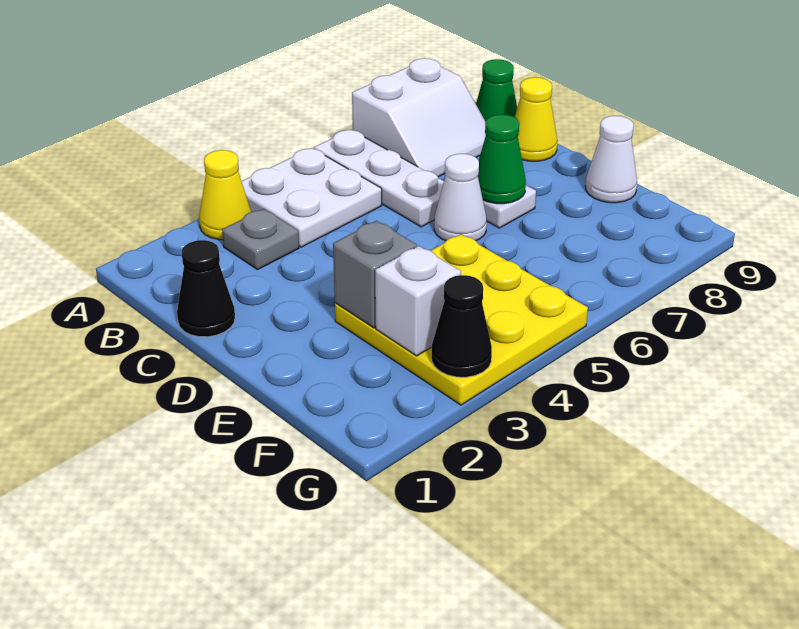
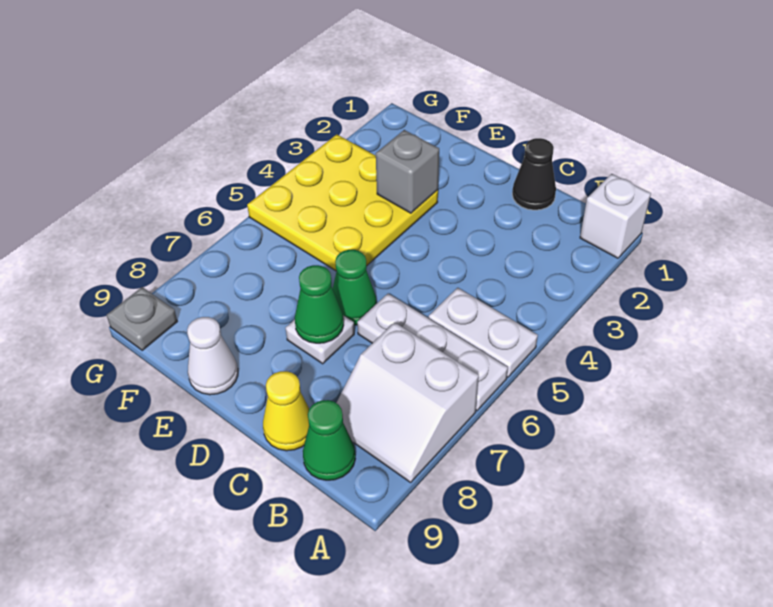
yellow 1x1 cone [199,150,251,240] -> none
white 2x2 plate [241,148,382,247] -> white 1x2 plate [428,288,538,377]
white 2x2 slope [352,58,486,177] -> white 2x2 slope turned to [337,322,479,482]
grey 1x1 plate [222,209,299,270] -> grey 1x1 plate moved to [107,287,177,350]
white 1x1 cone [434,154,487,241] -> green 1x1 cone [333,250,377,325]
white 1x1 brick [375,246,461,356] -> white 1x1 brick moved to [580,174,651,258]
black 1x1 cone [432,275,492,377] -> none

